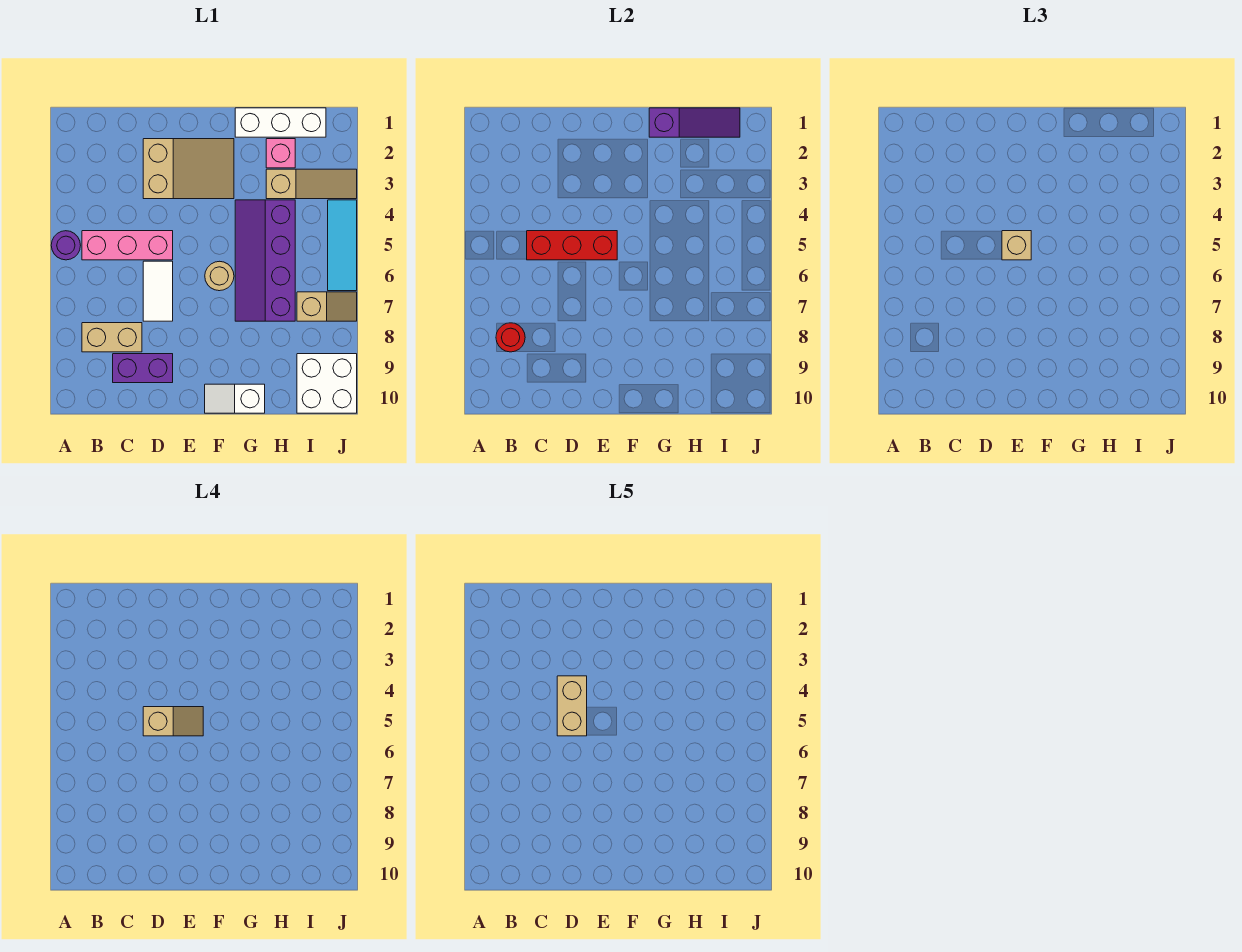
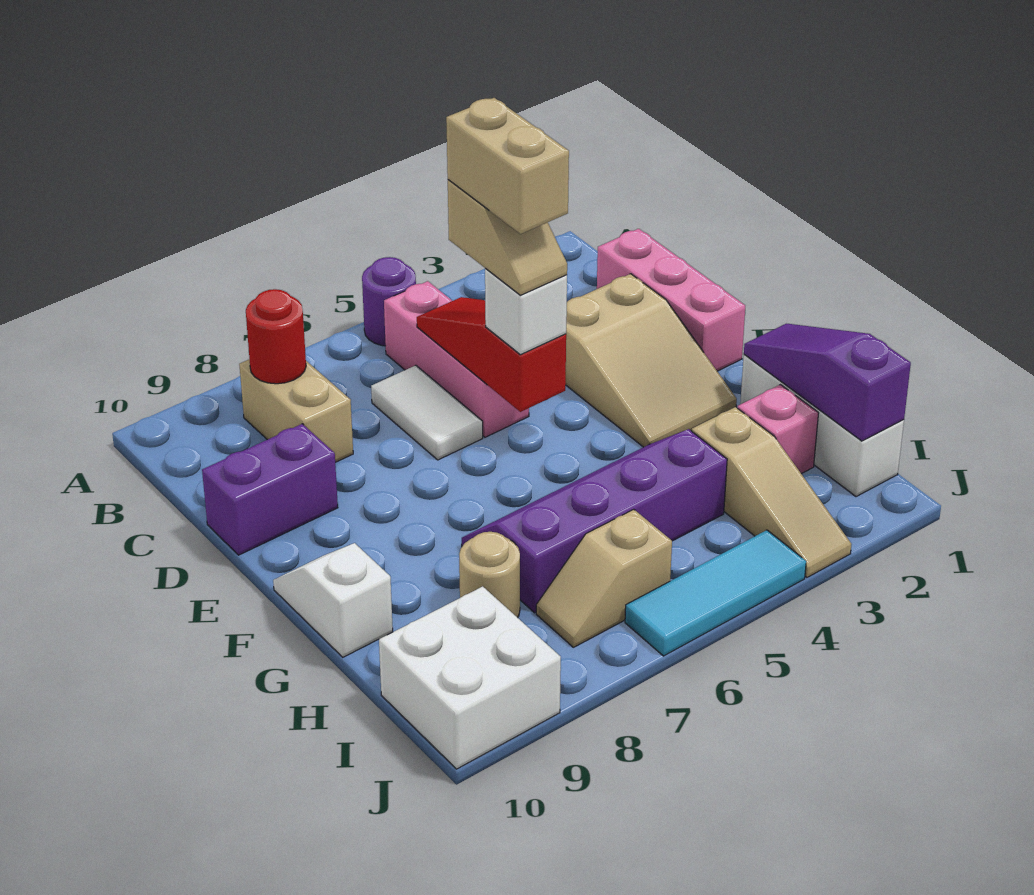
none -> pink 1x3 brick [597,229,745,371]
red 1x3 brick [527,231,617,260] -> red 1x3 slope [417,297,566,412]
purple 1x2 brick [113,354,173,383] -> purple 1x2 brick turned to [202,424,338,555]
tan 1x2 brick [557,676,587,736] -> tan 1x2 brick turned to [446,98,569,234]
white 1x2 tile [143,261,173,321] -> white 1x2 tile turned to [371,365,483,460]
tan 1x1 brick [1002,231,1031,260] -> white 1x1 brick [485,268,567,355]
tan 1x1 round brick [205,261,234,291] -> tan 1x1 round brick moved to [459,532,520,618]
purple 1x3 slope [649,108,740,137] -> purple 1x3 slope turned to [744,324,911,441]
tan 1x2 slope [297,292,357,321] -> tan 1x2 slope turned to [536,509,672,647]

